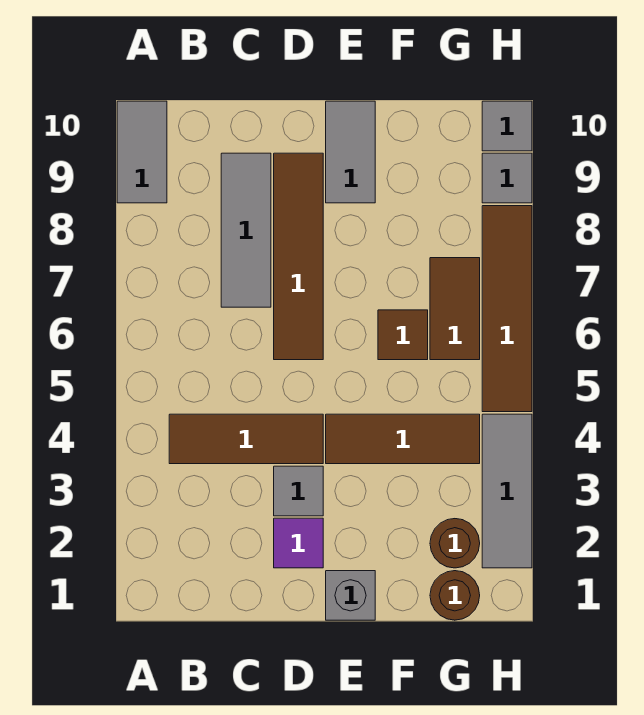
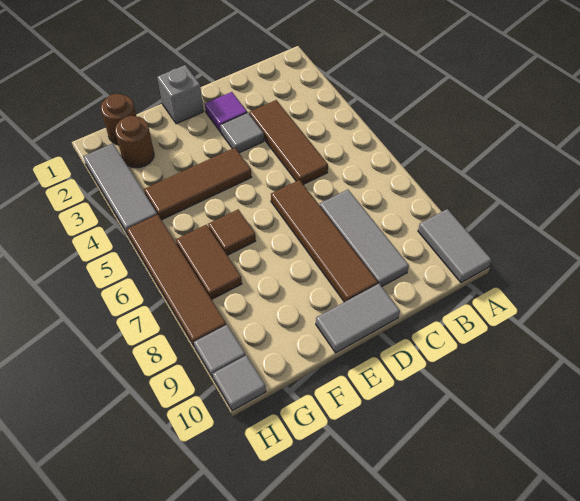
brown 1x3 tile [169,414,323,464] -> brown 1x3 tile turned to [249,100,328,185]
grey 1x2 tile [326,101,375,203] -> grey 1x2 tile turned to [316,284,400,353]

